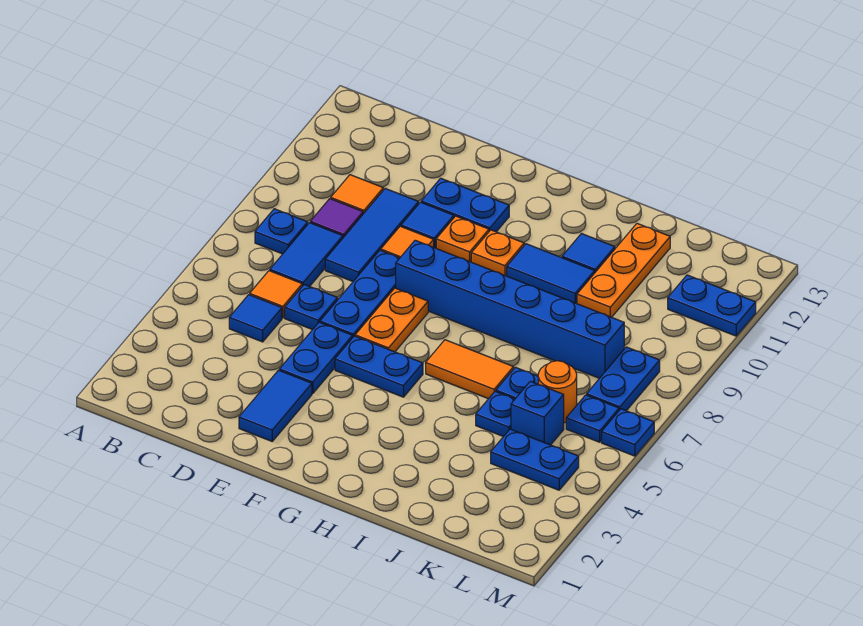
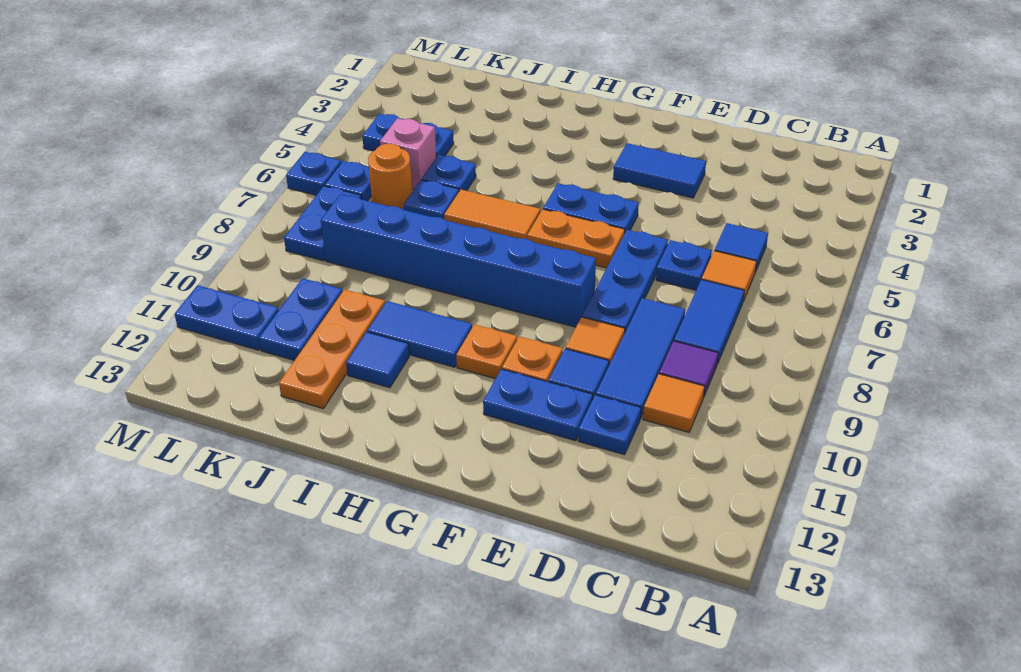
blue 1x1 plate [255,209,308,254] -> blue 1x1 plate moved to [578,395,641,455]
blue 1x2 tile [239,370,312,441] -> blue 1x2 tile turned to [613,143,706,198]
blue 1x2 plate [279,322,352,394] -> blue 1x2 plate moved to [259,278,343,361]
orange 1x2 plate [355,288,428,352] -> orange 1x2 plate turned to [527,209,625,268]
blue 1x1 brick [511,381,564,445] -> pink 1x1 brick [380,118,436,189]

